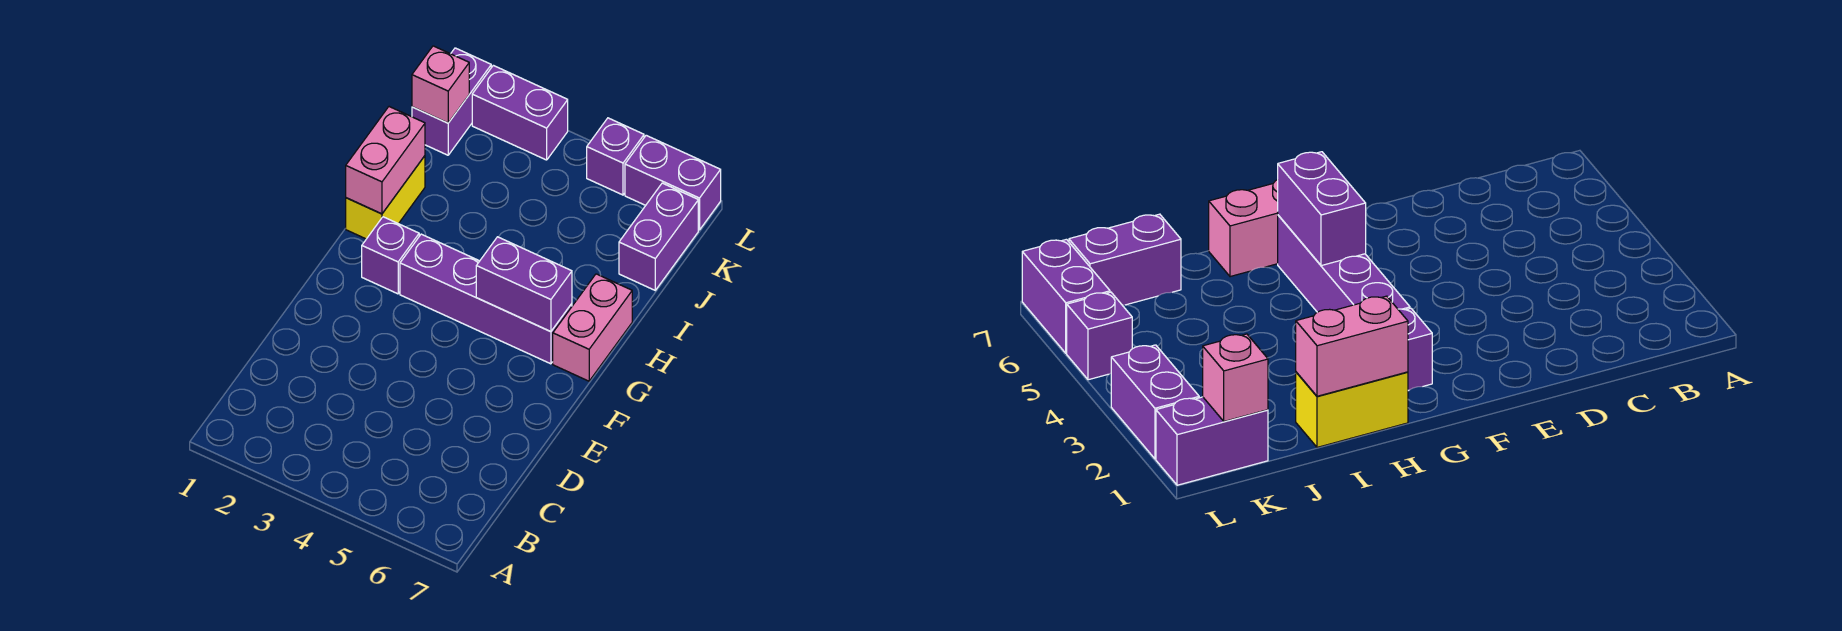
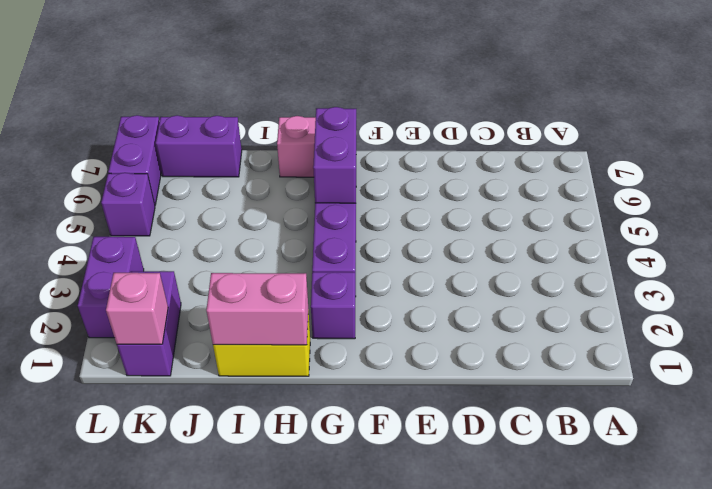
purple 1x2 brick [412,48,491,155] -> purple 1x2 brick turned to [117,271,181,376]

